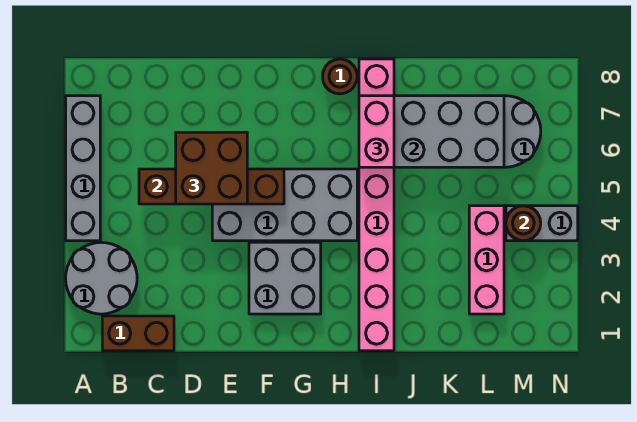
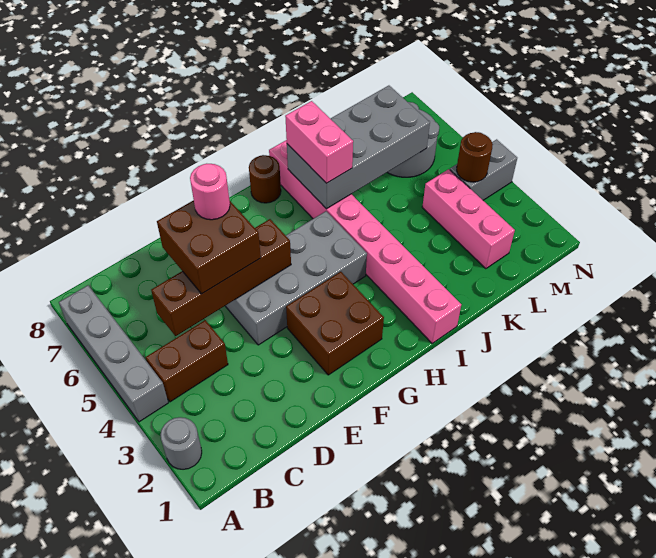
grey 2x2 round brick [66,242,137,314] -> grey 1x1 round brick [160,417,202,469]
brown 1x2 brick [102,316,174,351] -> brown 1x2 brick moved to [146,320,228,402]
none -> pink 1x1 round brick [190,164,230,220]
grey 2x2 brick [249,242,321,314] -> brown 2x2 brick [286,272,384,375]

